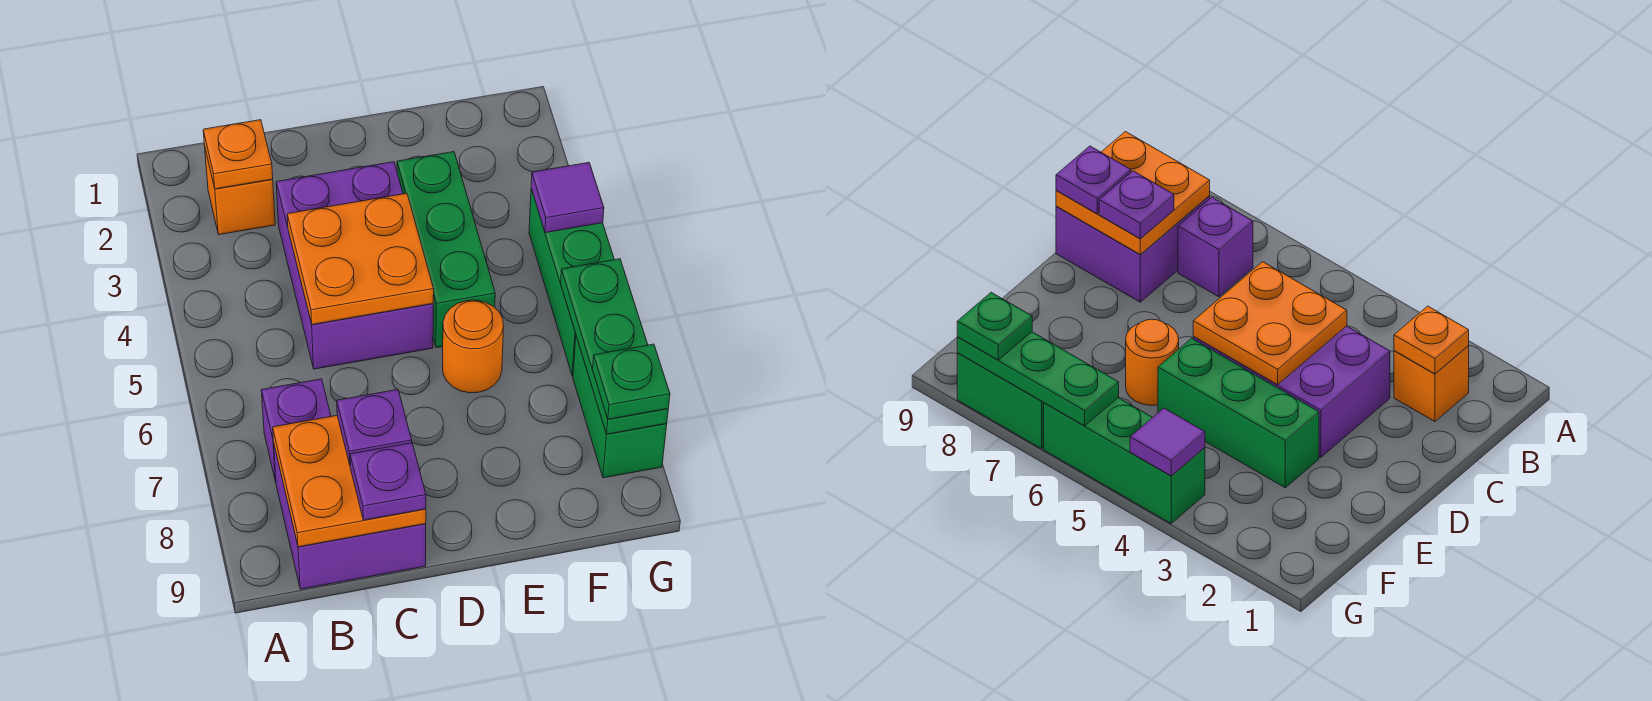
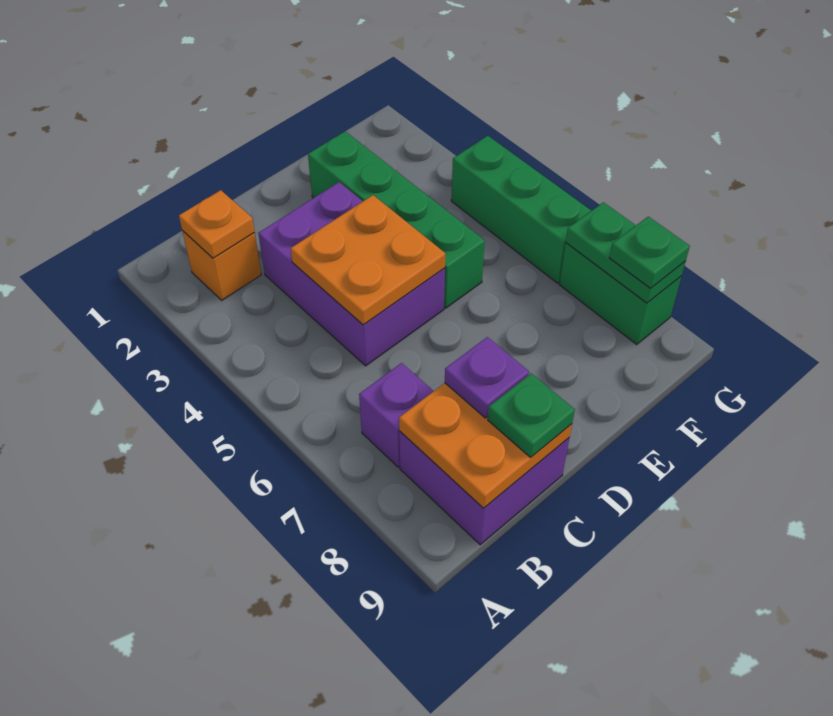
purple 1x1 plate [350,443,426,520] -> green 1x1 plate [488,373,575,457]
green 1x3 brick [397,152,495,348] -> green 1x4 brick [308,132,485,308]
orange 1x1 round brick [443,300,504,393] -> none
purple 1x1 tile [531,163,604,233] -> none
green 1x3 plate [561,259,668,434] -> green 1x2 plate [566,202,686,303]

